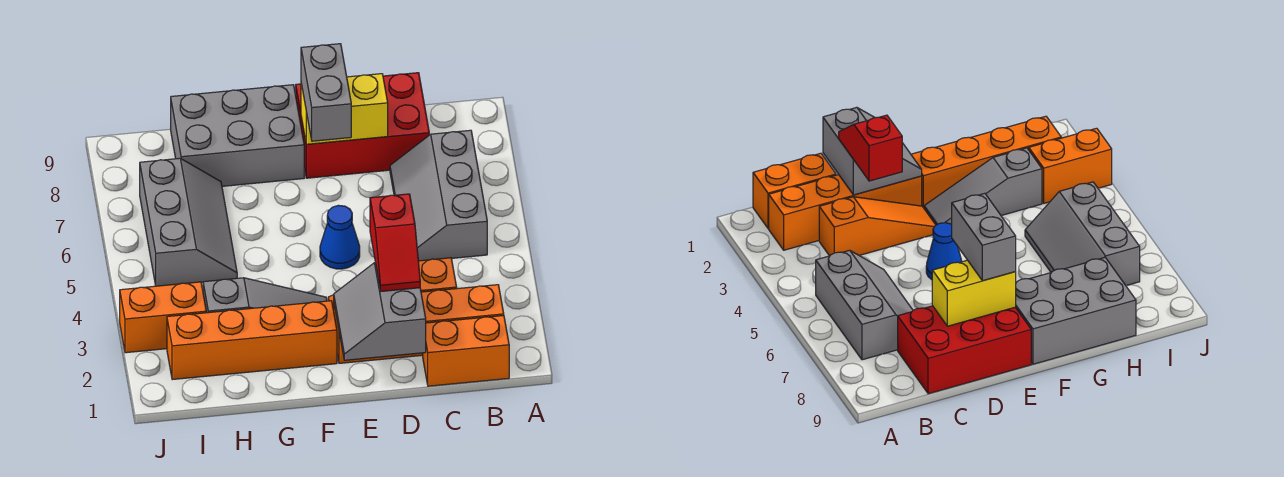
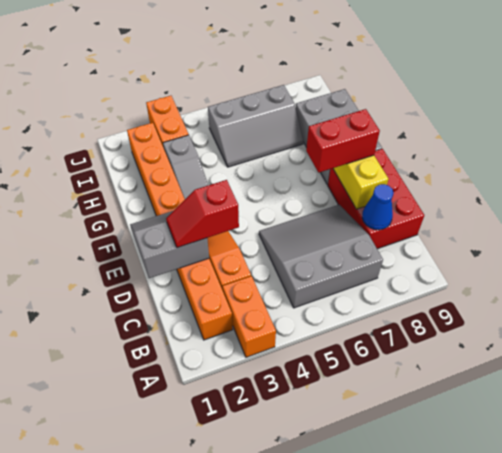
orange 1x2 brick [423,316,509,386] -> orange 1x2 brick moved to [222,276,276,357]
grey 2x3 slope [390,130,487,261] -> grey 3x3 slope [259,205,383,308]
blue 1x1 cone [320,205,360,269] -> blue 1x1 cone moved to [362,184,393,230]
grey 1x2 brick [301,44,351,141] -> red 1x2 brick [306,109,380,173]

